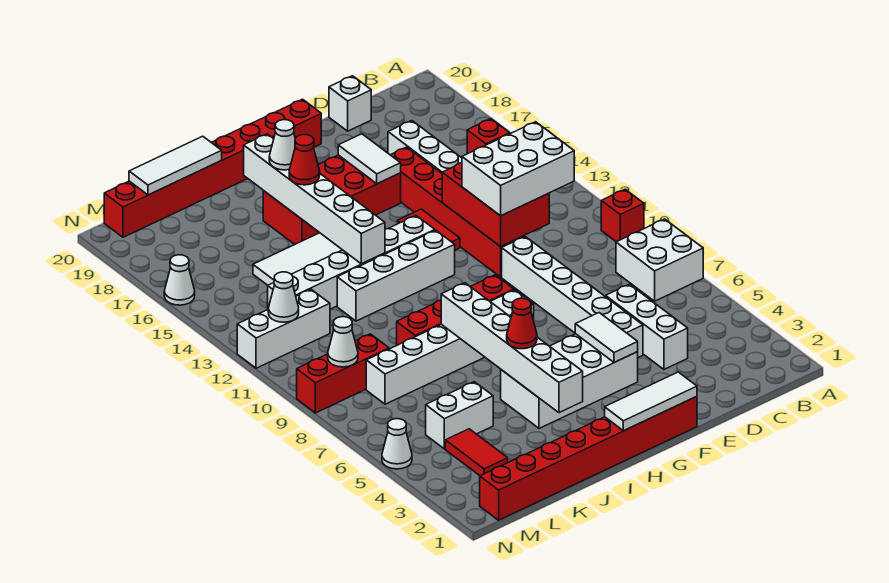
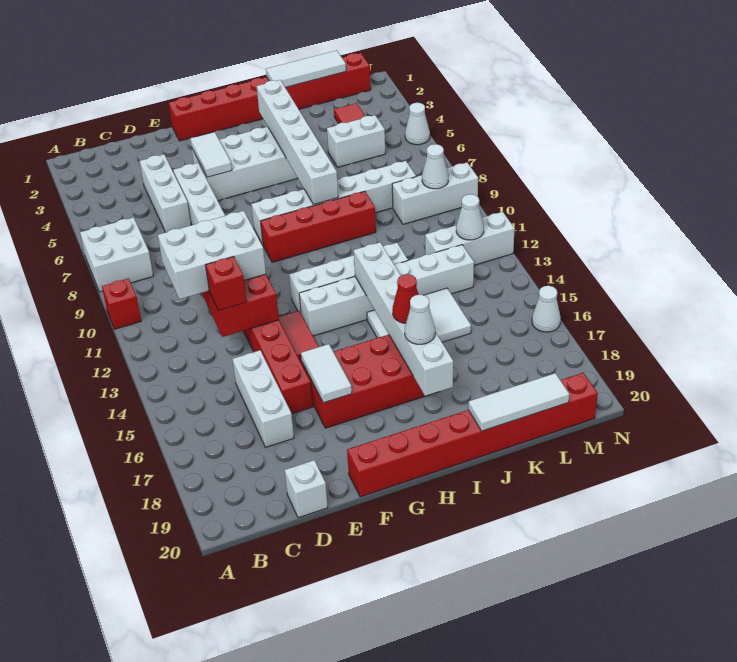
white 1x3 tile [605,372,697,431] -> white 1x3 tile moved to [266,50,346,87]
red 1x1 cone [507,298,537,349] -> none
red 1x3 brick [297,334,389,413] -> white 1x3 brick [392,163,478,224]

